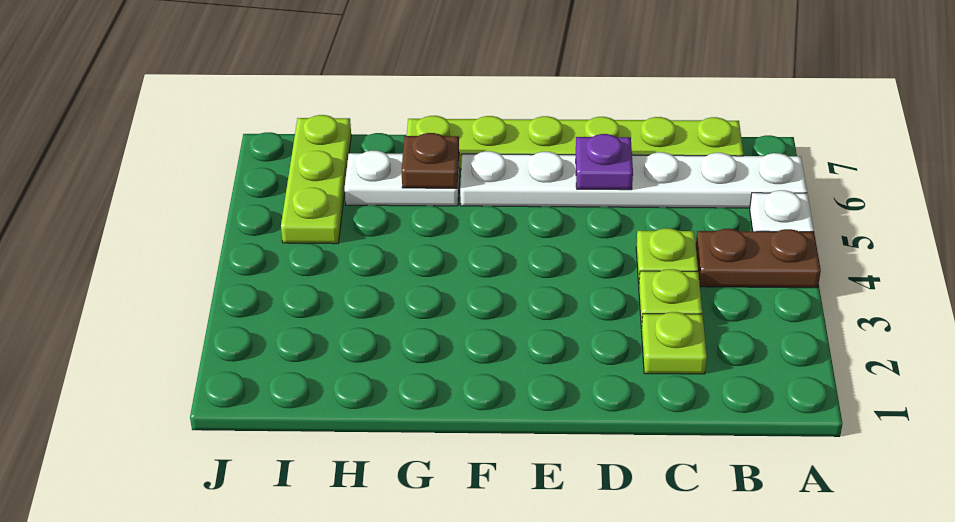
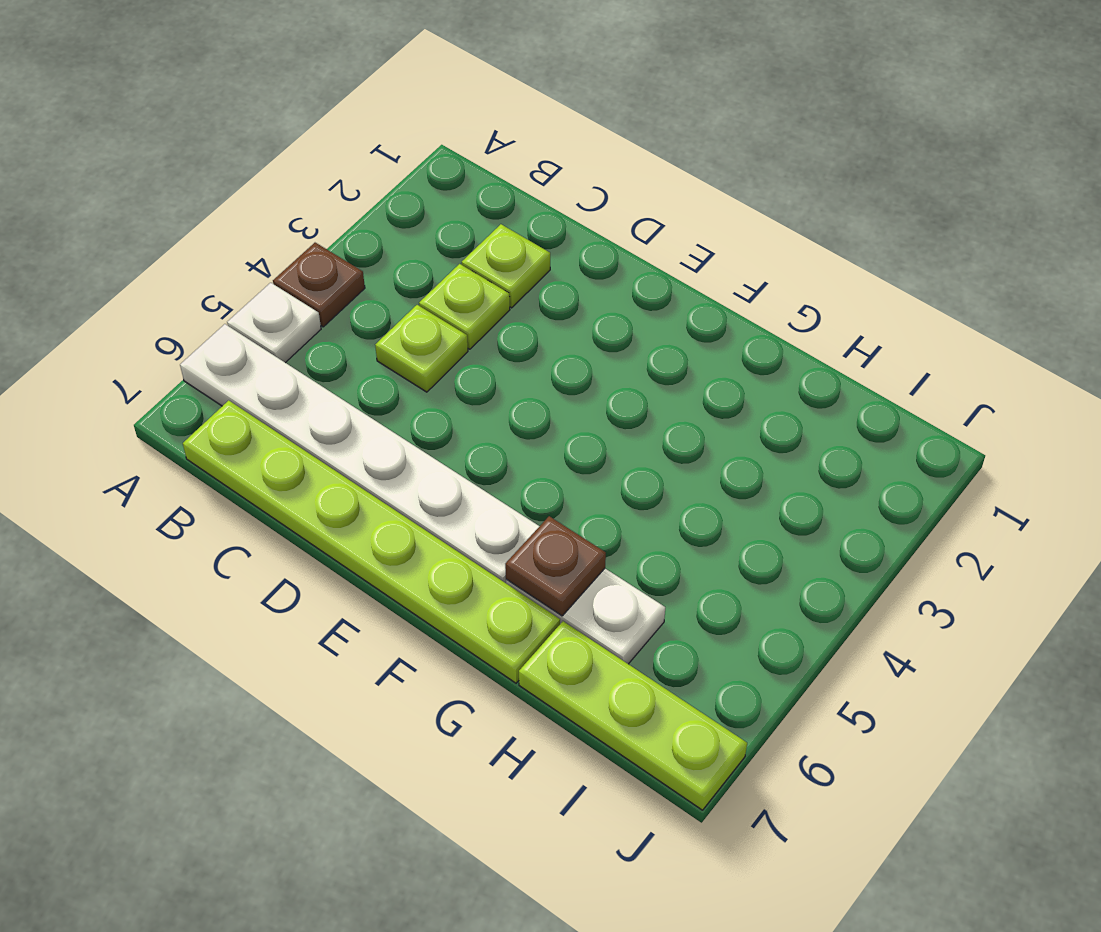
brown 1x2 plate [696,229,821,288] -> brown 1x1 plate [273,243,365,327]
purple 1x1 plate [576,134,633,190] -> none
lime 1x3 plate [281,115,351,244] -> lime 1x3 plate turned to [519,621,747,810]

